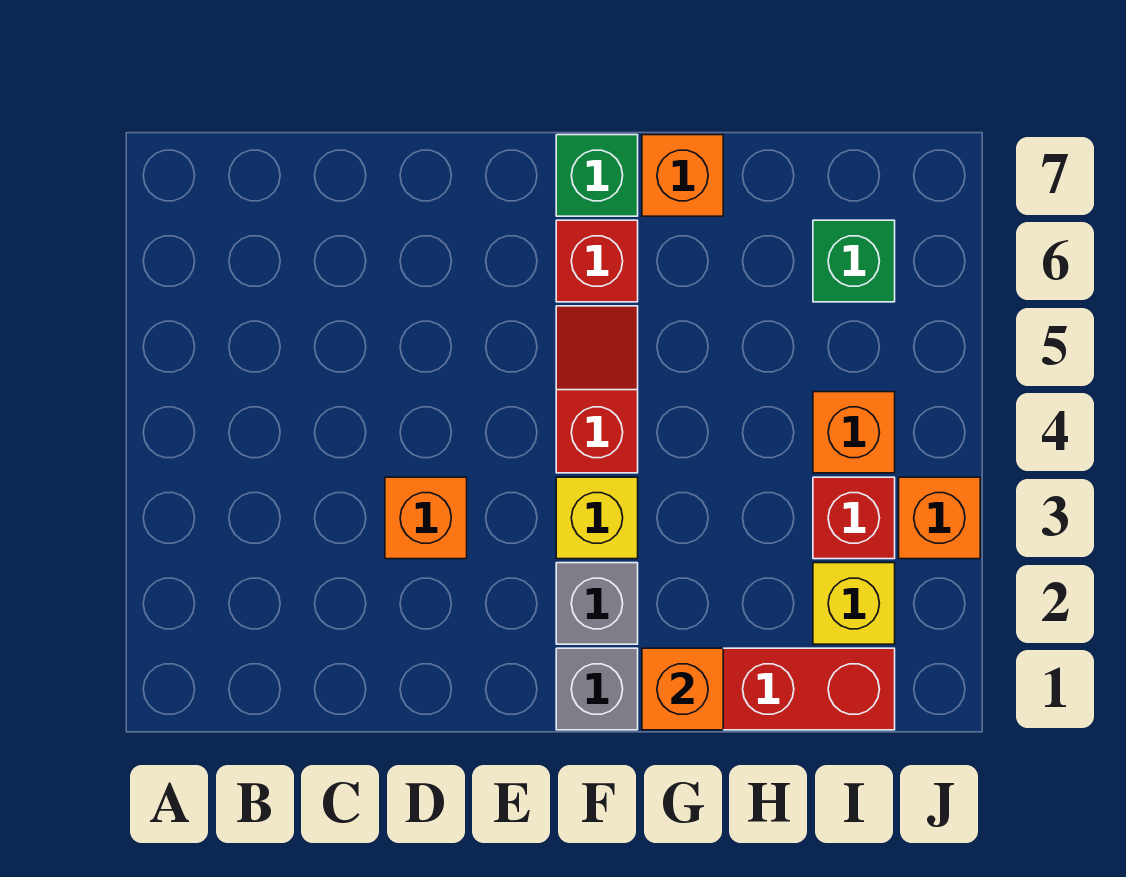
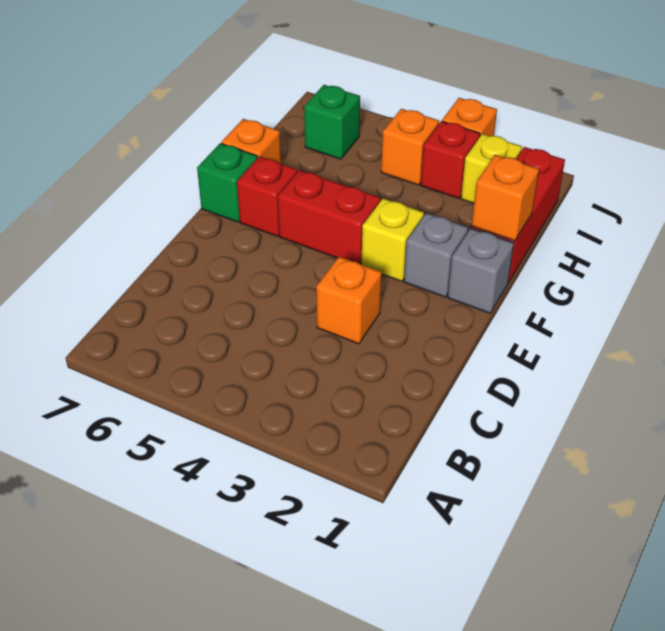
red 1x2 slope [556,306,638,473] -> red 1x2 brick [278,170,381,264]

